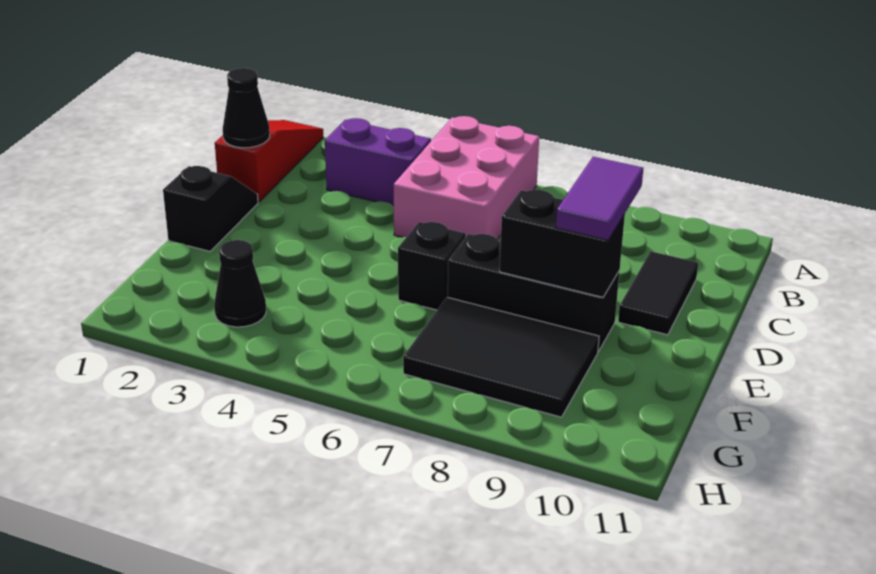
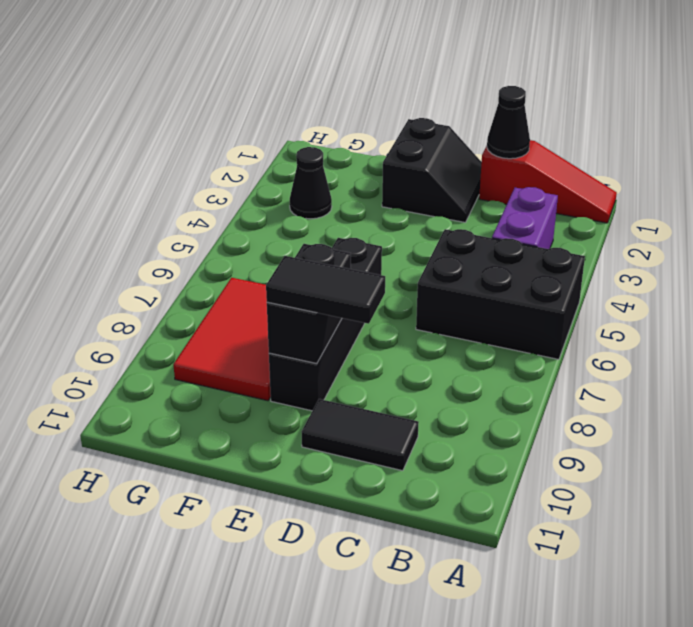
pink 2x3 brick [394,116,539,239] -> black 2x3 brick [416,229,585,359]
black 1x2 slope [163,166,258,251] -> black 2x2 slope [382,118,482,222]
purple 1x2 tile [556,157,643,240] -> black 1x2 tile [266,256,385,324]
black 2x3 tile [403,297,599,417] -> red 2x3 tile [173,278,271,401]

